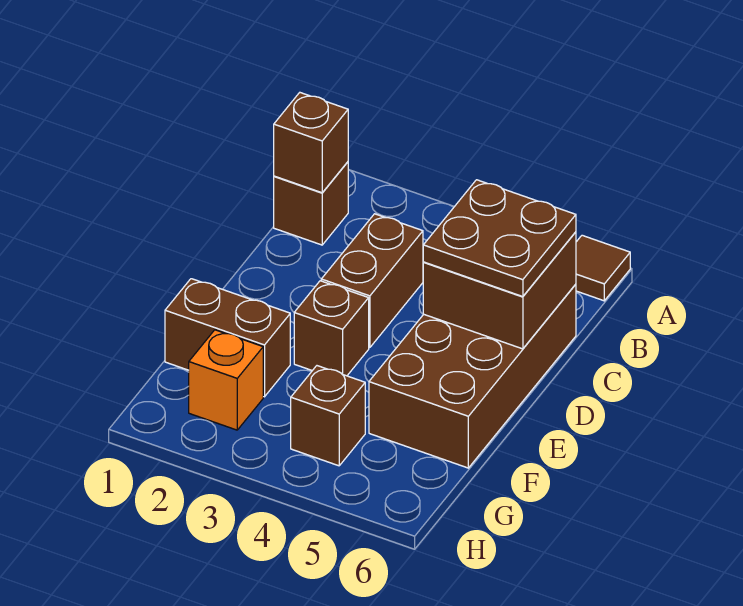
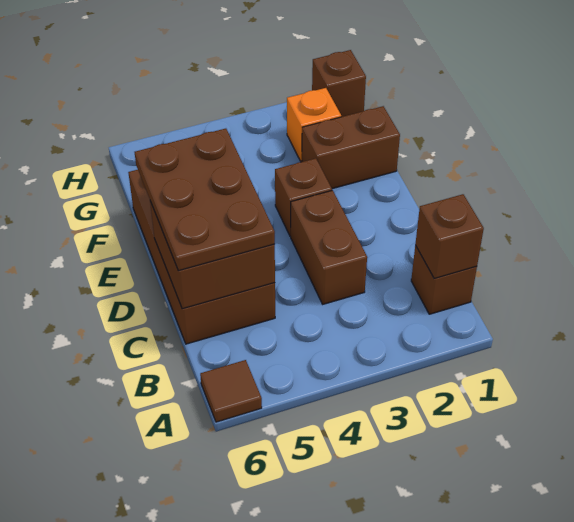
brown 2x2 plate [423,180,576,297] -> brown 2x3 plate [135,129,275,271]
brown 1x1 brick [291,366,365,466] -> brown 1x1 brick moved to [312,50,366,117]

